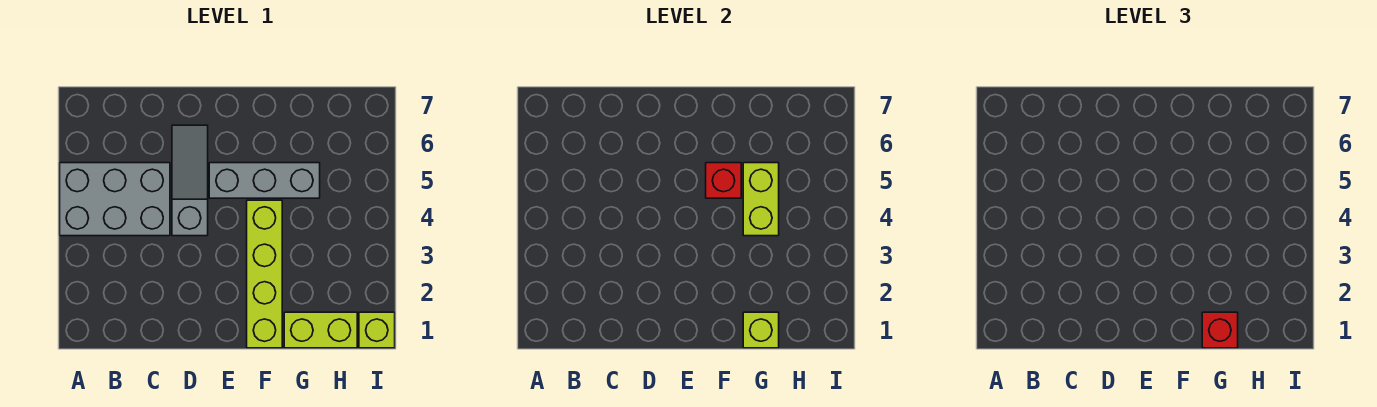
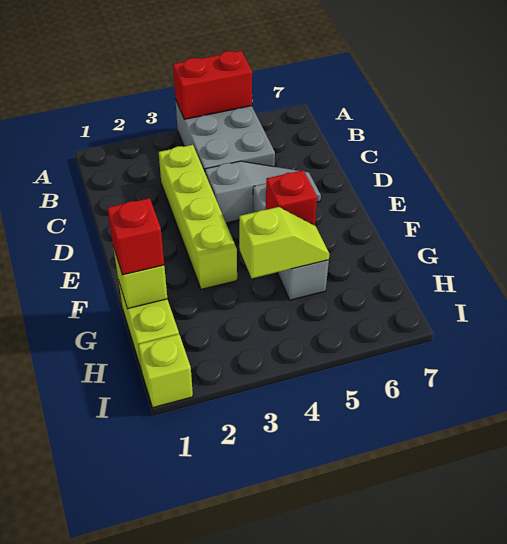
none -> red 1x2 brick [173,51,252,119]
lime 1x4 brick [247,200,282,348] -> lime 1x4 brick turned to [159,145,237,289]
lime 1x2 brick [743,163,779,236] -> lime 1x2 slope [239,207,329,278]

